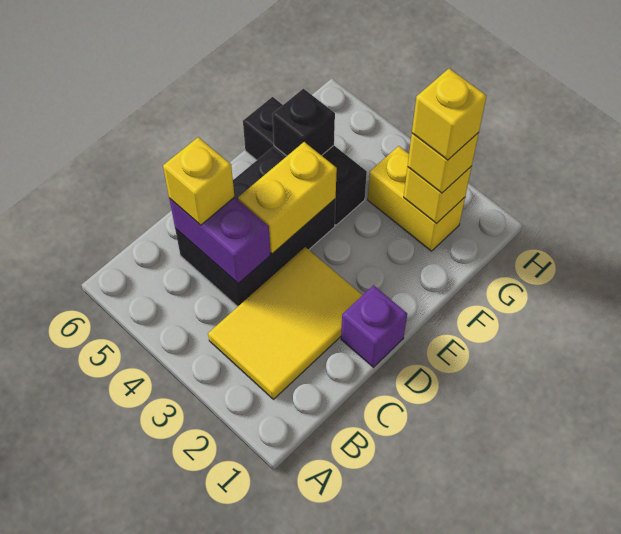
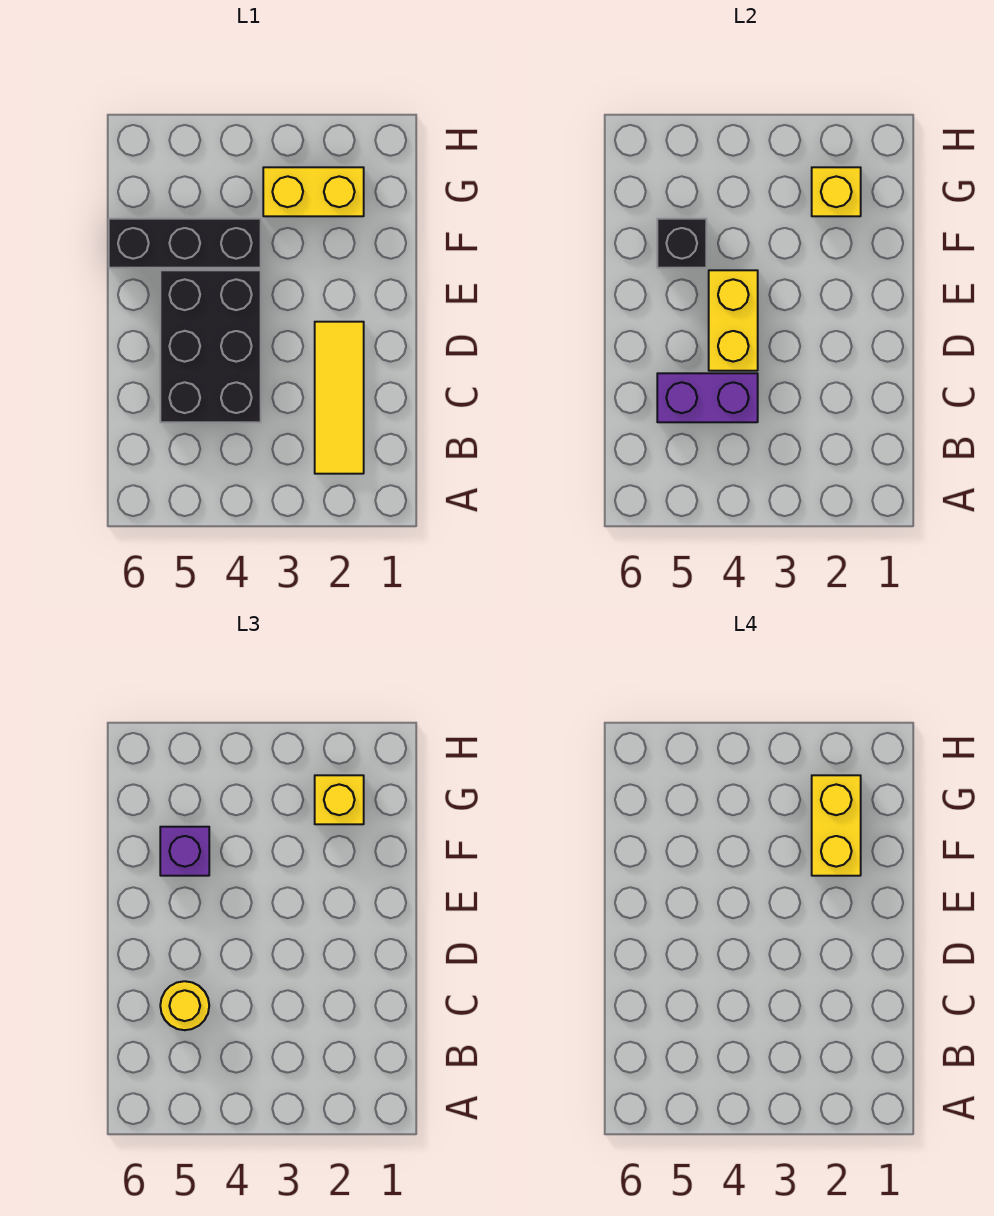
yellow 2x3 tile [208,247,362,399] -> yellow 1x3 tile [315,322,364,474]
yellow 1x1 brick [163,137,235,225] -> yellow 1x1 round brick [160,981,209,1030]
purple 1x1 brick [341,285,407,367] -> purple 1x1 brick moved to [160,827,209,876]
yellow 1x1 brick [412,68,486,160] -> yellow 1x2 brick [812,775,861,876]

